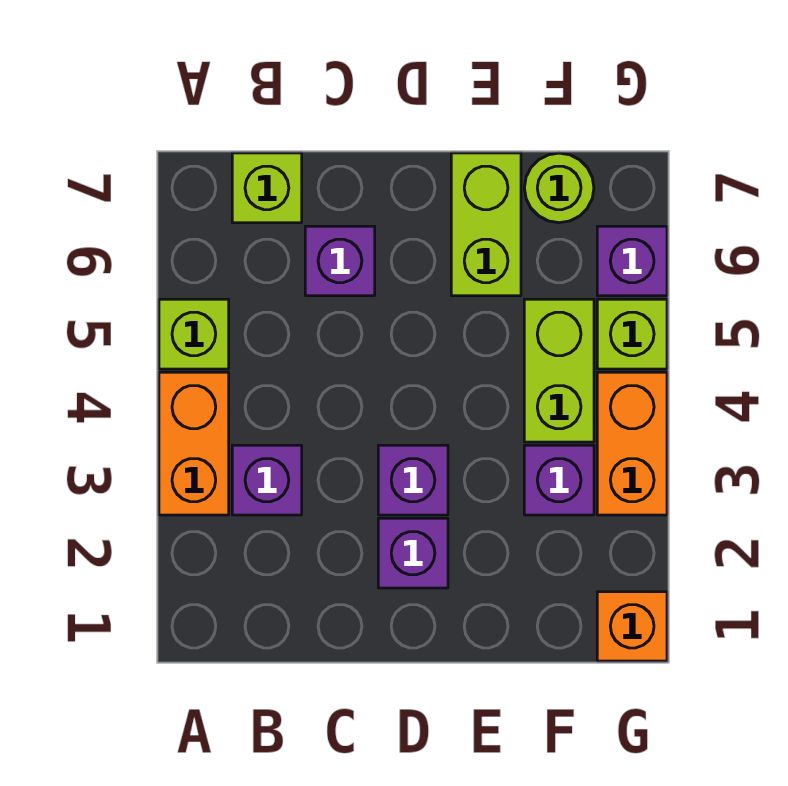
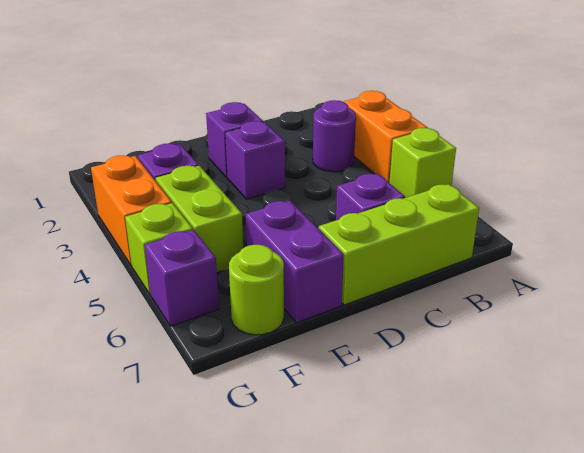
purple 1x1 brick [232,445,302,515] -> purple 1x1 round brick [313,100,356,172]
lime 1x1 brick [232,153,302,223] -> lime 1x3 brick [319,184,479,305]
lime 1x2 brick [451,153,521,296] -> purple 1x2 brick [245,200,344,323]
orange 1x1 brick [597,592,667,661] -> none

